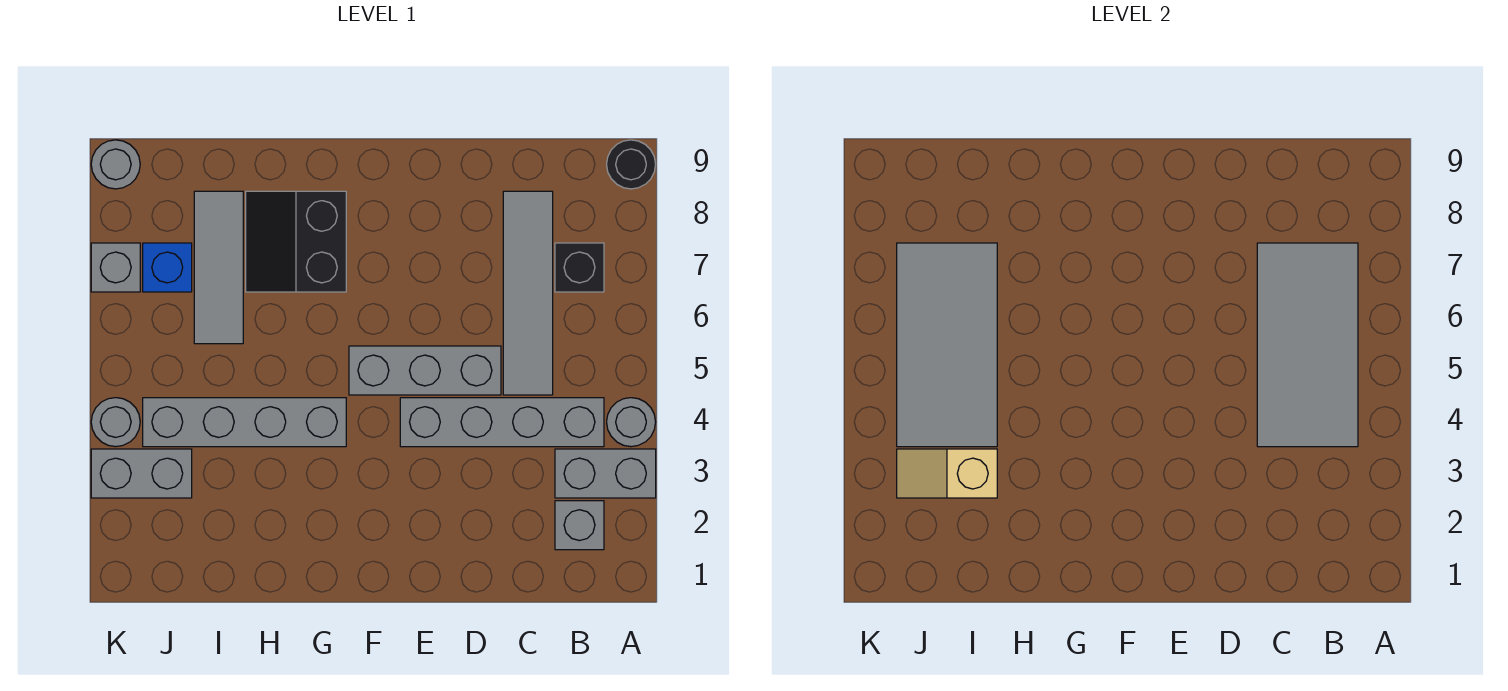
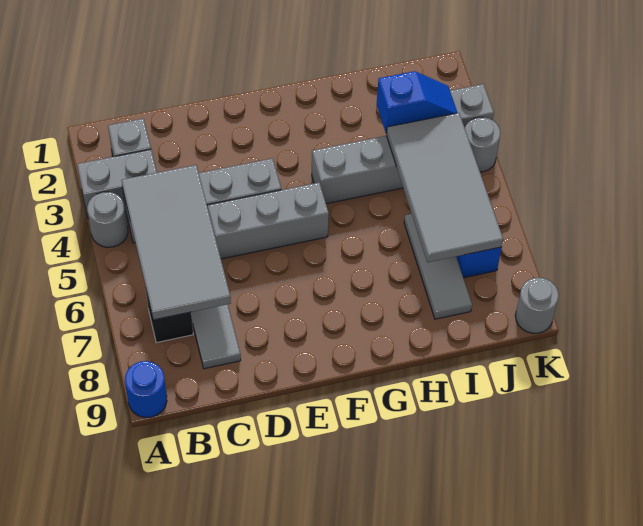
black 1x1 round brick [607,140,656,189] -> blue 1x1 round brick [125,361,167,418]
black 2x2 slope [246,191,346,292] -> none
tan 1x2 slope [897,449,997,498] -> blue 1x2 slope [377,71,458,134]
grey 1x1 brick [91,243,140,292] -> none

